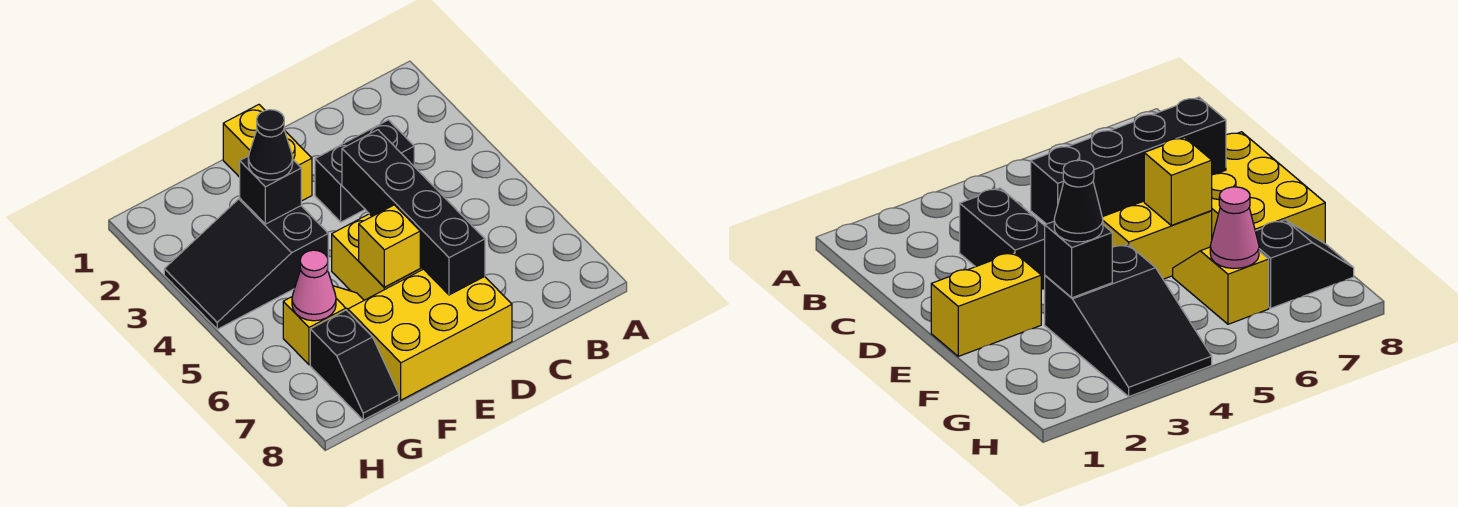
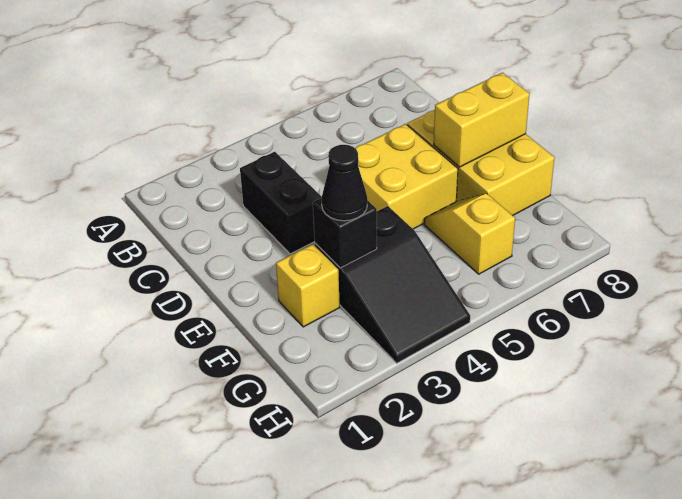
black 1x4 brick [342,130,485,295] -> none
yellow 1x2 brick [223,105,312,201] -> yellow 1x2 brick moved to [434,73,529,167]
yellow 1x1 brick [359,205,420,287] -> yellow 1x1 brick moved to [276,244,340,327]
pink 1x1 cone [292,250,336,321] -> none
black 1x2 slope [310,310,399,420] -> none

